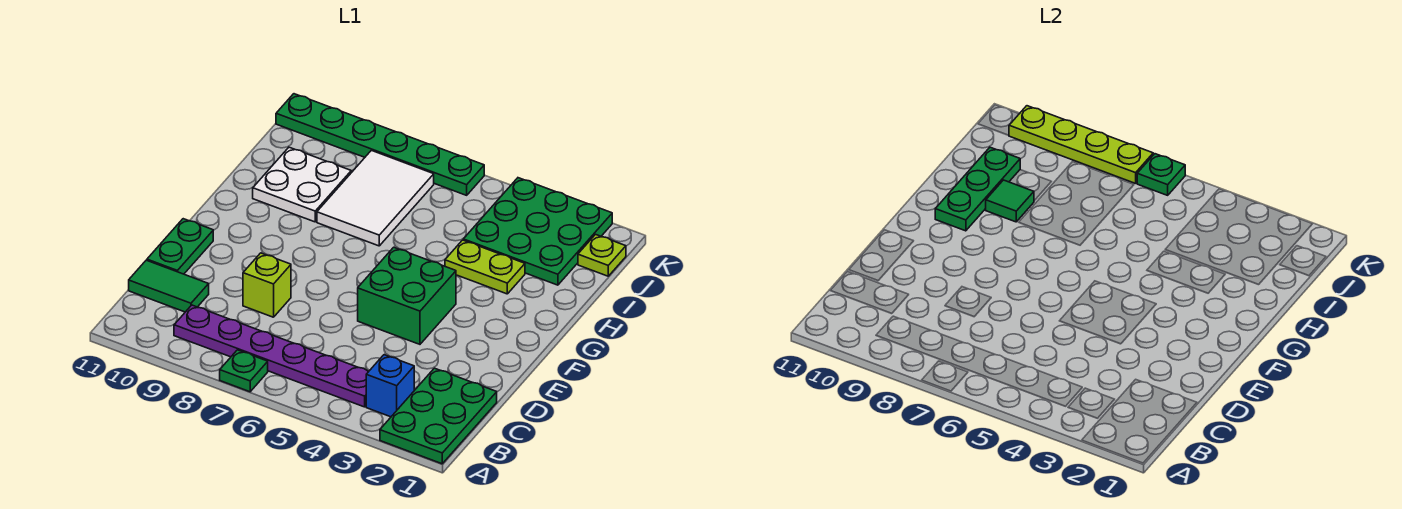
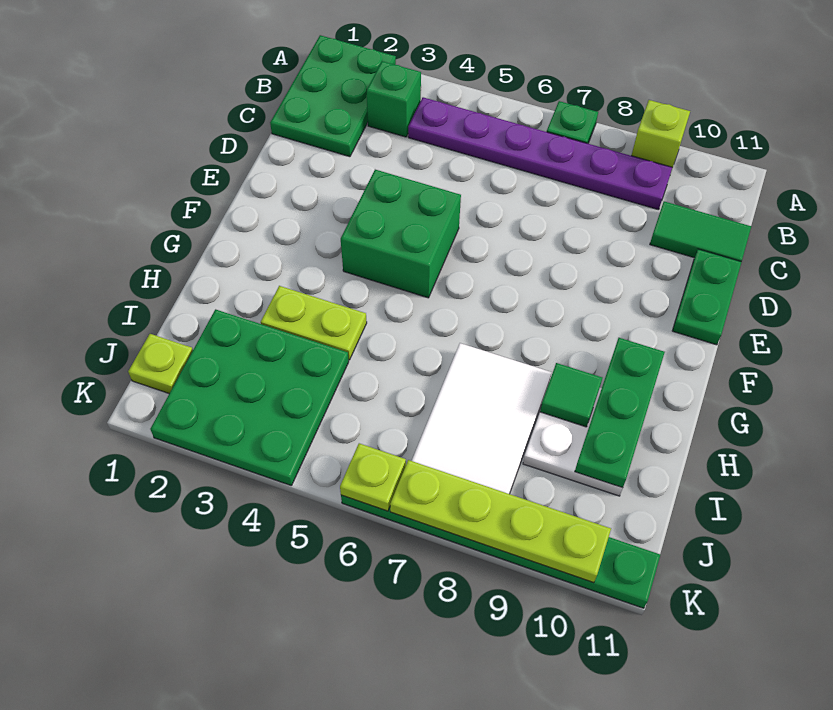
blue 1x1 brick [366,355,414,417] -> green 1x1 brick [367,61,421,137]
lime 1x1 brick [243,253,291,317] -> lime 1x1 brick moved to [631,100,690,168]
green 1x1 plate [1137,154,1185,195] -> lime 1x1 plate [340,443,406,511]

